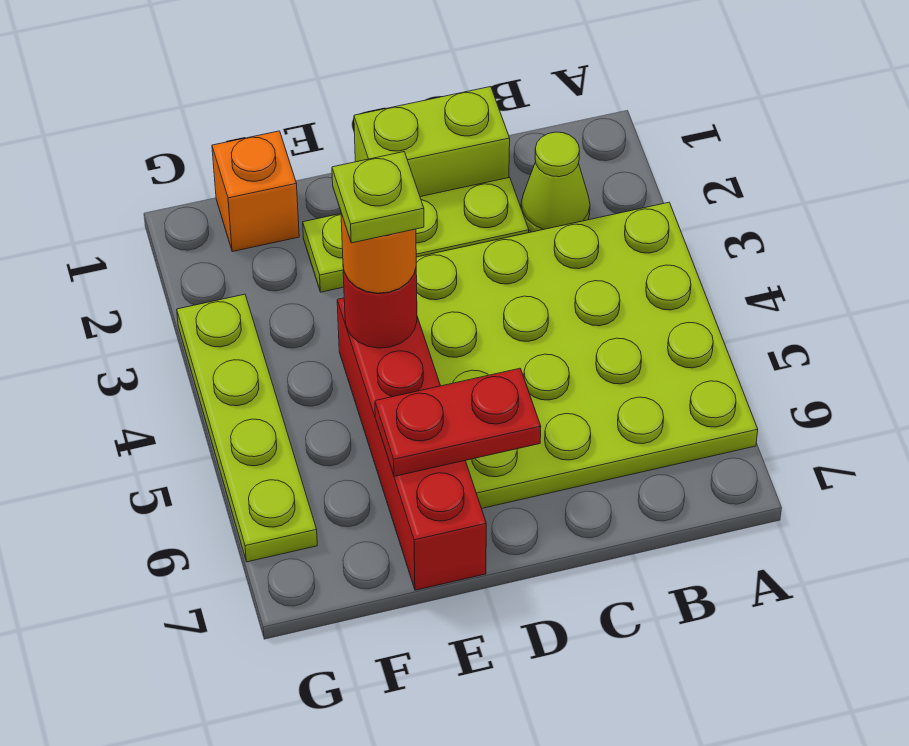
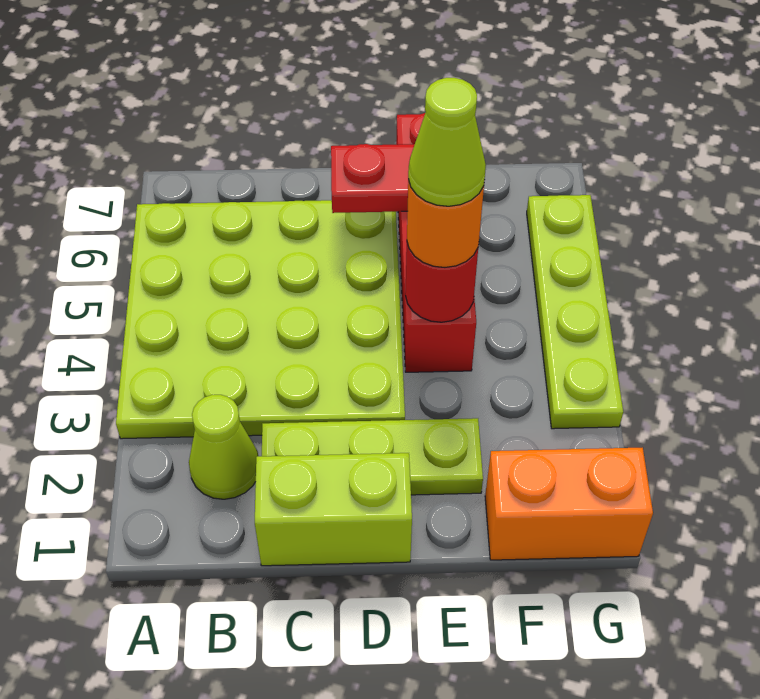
lime 1x1 plate [332,152,424,243] -> lime 1x1 cone [408,78,486,206]
orange 1x1 brick [212,131,299,252] -> orange 1x2 brick [485,448,653,560]

